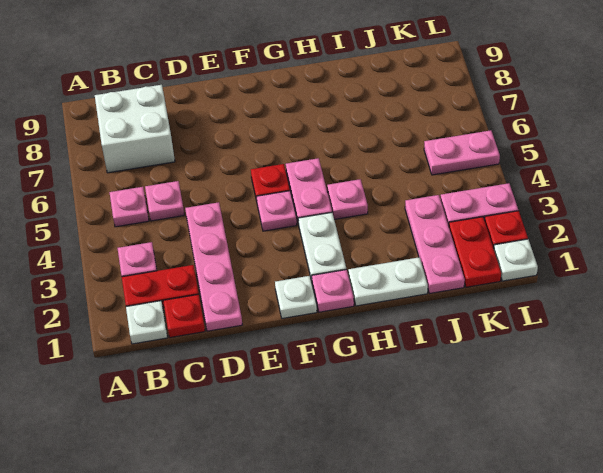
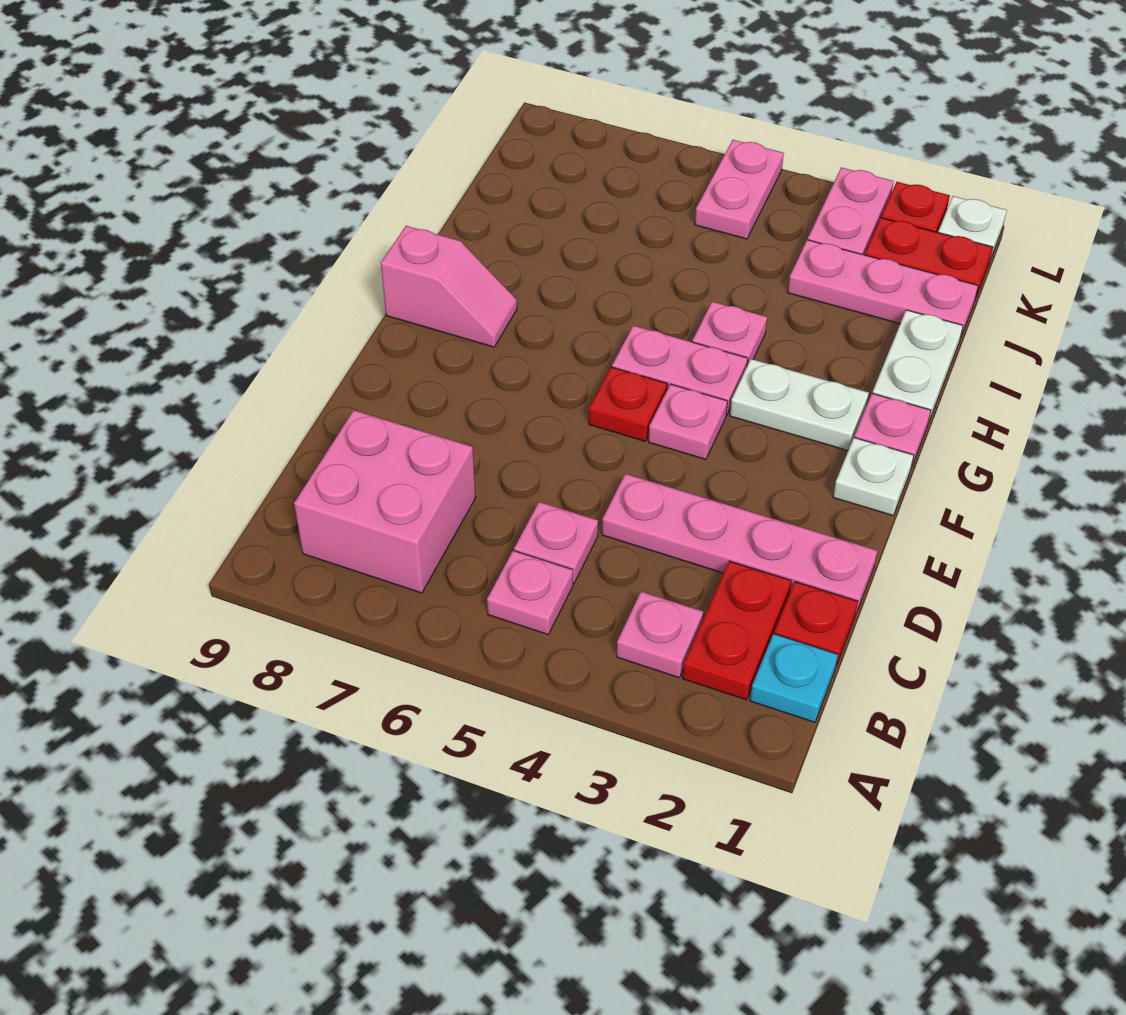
white 1x1 plate [126,301,167,344] -> cyan 1x1 plate [750,634,838,722]
white 2x2 brick [95,85,175,173] -> pink 2x2 brick [294,410,476,593]
none -> pink 1x2 slope [381,226,517,347]

